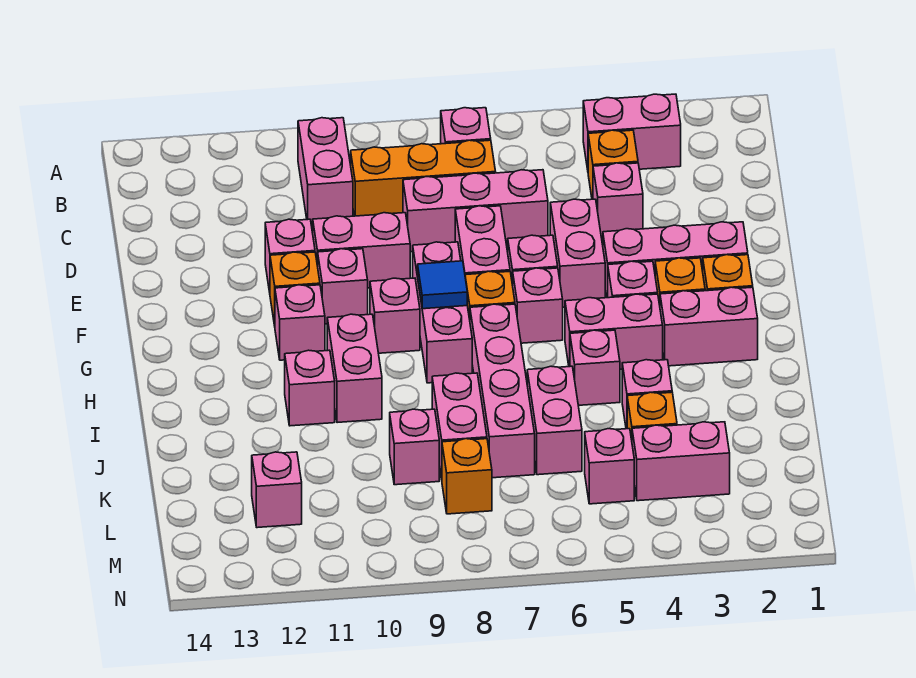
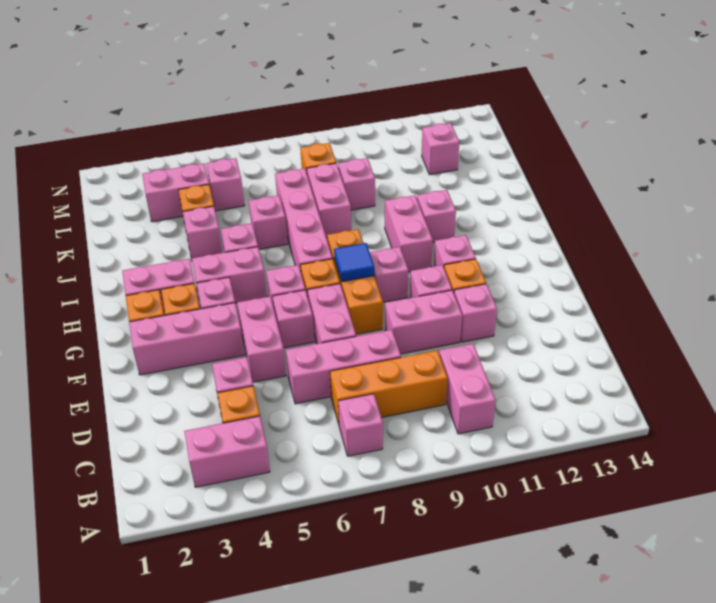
pink 1x3 brick [413,242,472,383] -> orange 1x3 brick [327,229,383,334]
pink 1x2 brick [527,366,582,475] -> pink 1x1 brick [249,195,288,249]

